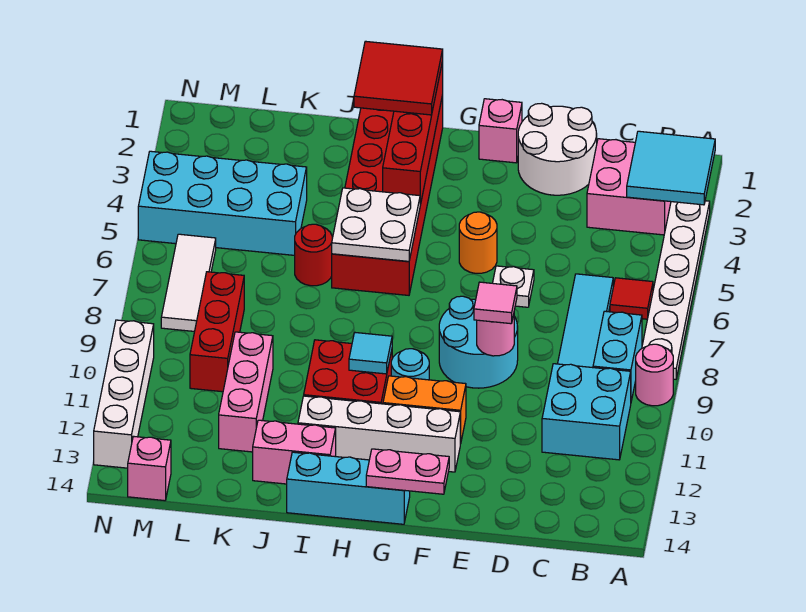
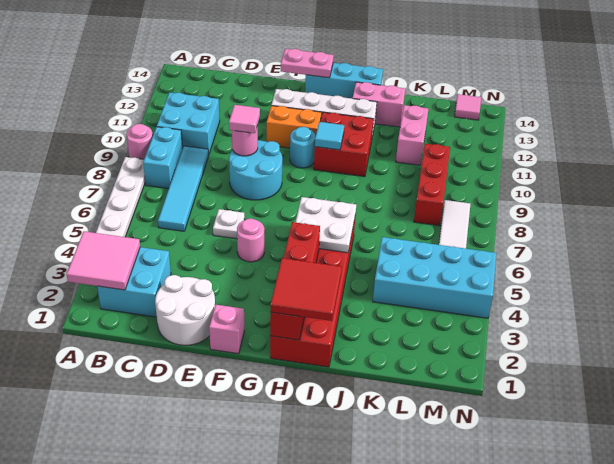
cyan 2x2 tile [627,131,715,205] -> pink 2x2 tile [67,231,140,290]
pink 2x2 brick [587,139,671,235] -> cyan 2x2 brick [97,247,171,317]
red 1x1 tile [610,278,653,319] -> none
orange 1x1 round brick [459,212,497,273] -> pink 1x1 round brick [237,219,264,262]
red 1x1 round brick [295,224,332,286] -> none
pink 1x3 brick [219,332,273,452] -> pink 1x2 brick [396,105,428,165]
pink 1x1 brick [128,436,171,501] -> pink 1x1 tile [455,94,481,120]
white 1x4 brick [94,320,154,468] -> none

